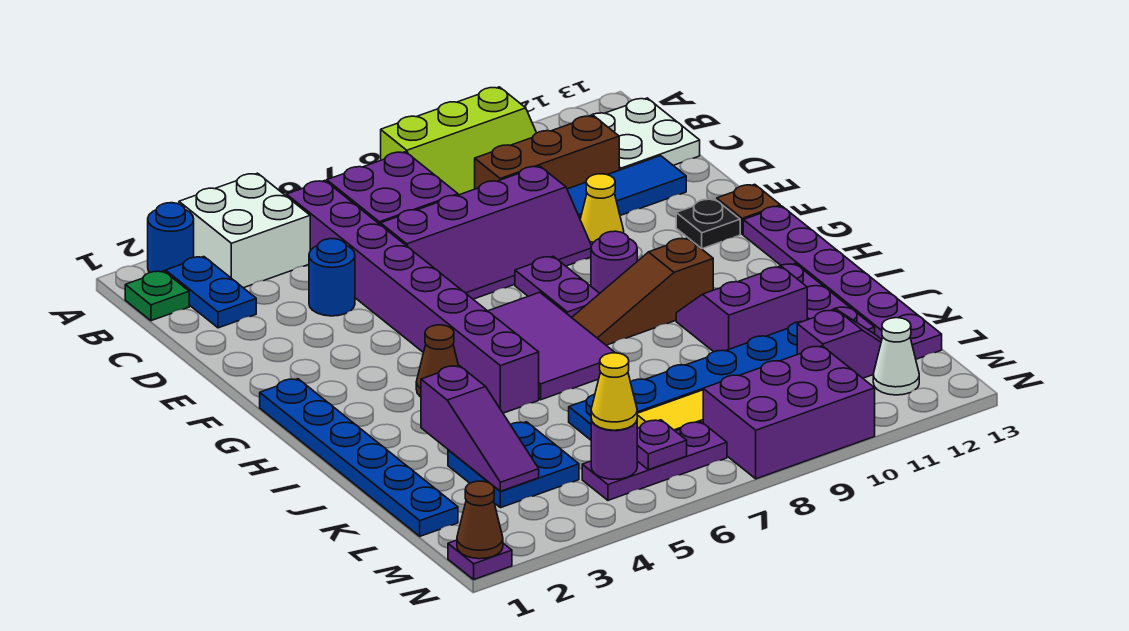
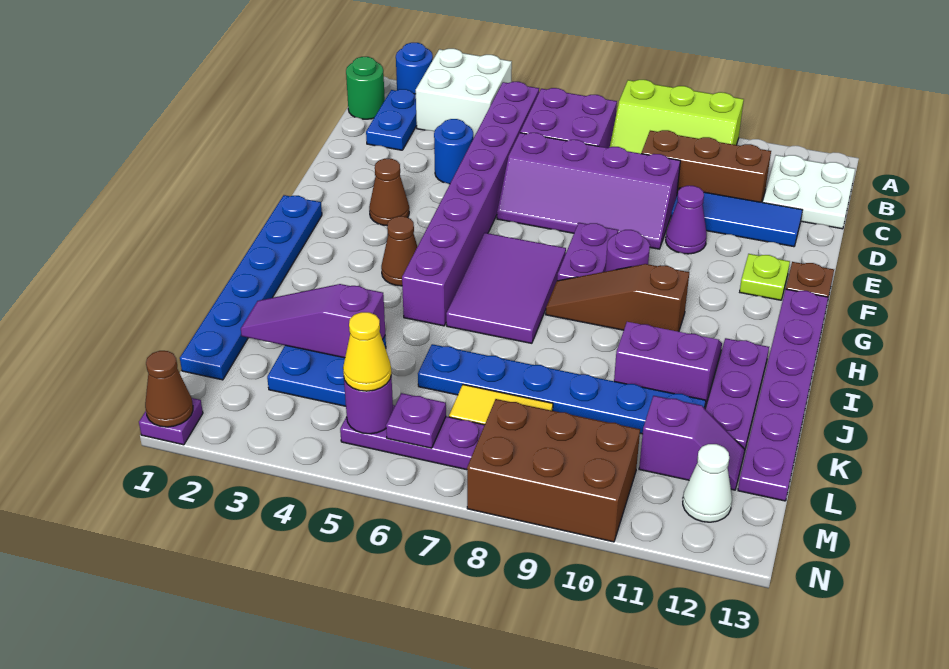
green 1x1 plate [125,271,189,321] -> green 1x1 round brick [346,57,385,119]
yellow 1x1 cone [580,174,624,245] -> purple 1x1 cone [666,186,707,254]
none -> brown 1x1 cone [369,159,409,225]
black 1x1 plate [676,199,740,249] -> lime 1x1 plate [740,254,790,300]
purple 1x3 slope [421,366,539,491] -> purple 1x3 slope turned to [241,284,385,358]
purple 2x3 brick [703,346,875,479] -> brown 2x3 brick [467,399,640,542]

